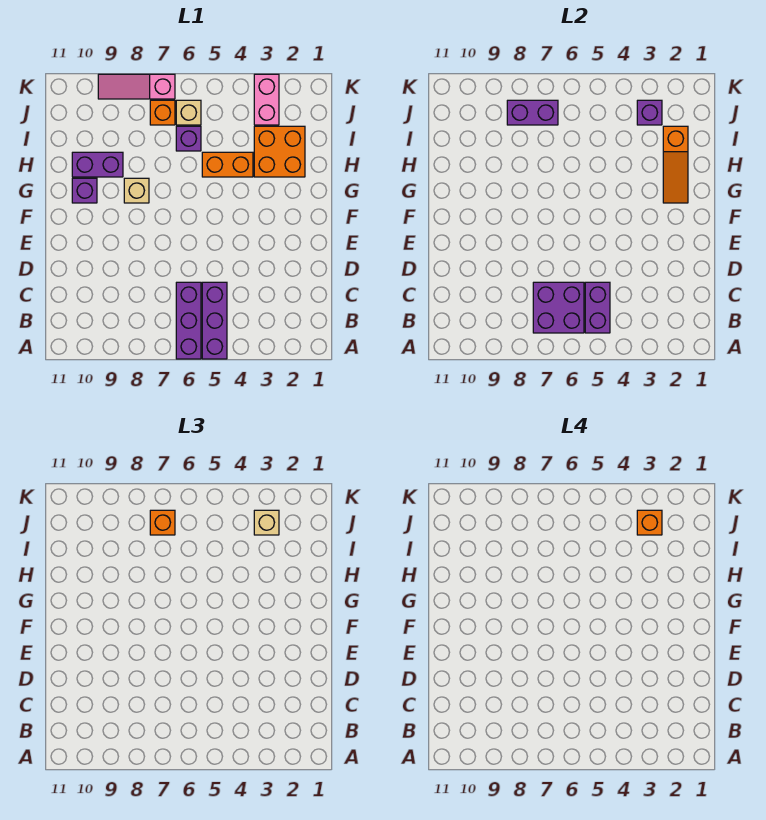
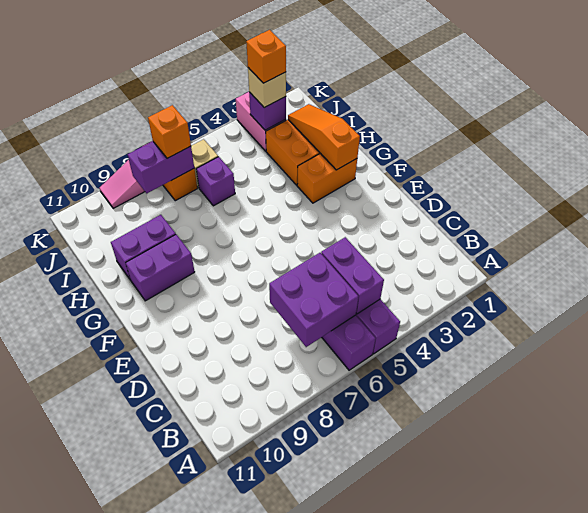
orange 1x3 slope [663,126,688,203] -> orange 1x3 slope turned to [288,104,360,170]
tan 1x1 brick [124,178,149,203] -> none
purple 1x1 brick [72,178,97,203] -> purple 1x2 brick [126,235,195,301]
orange 1x2 brick [202,152,253,177] -> orange 1x2 brick moved to [297,153,357,203]

